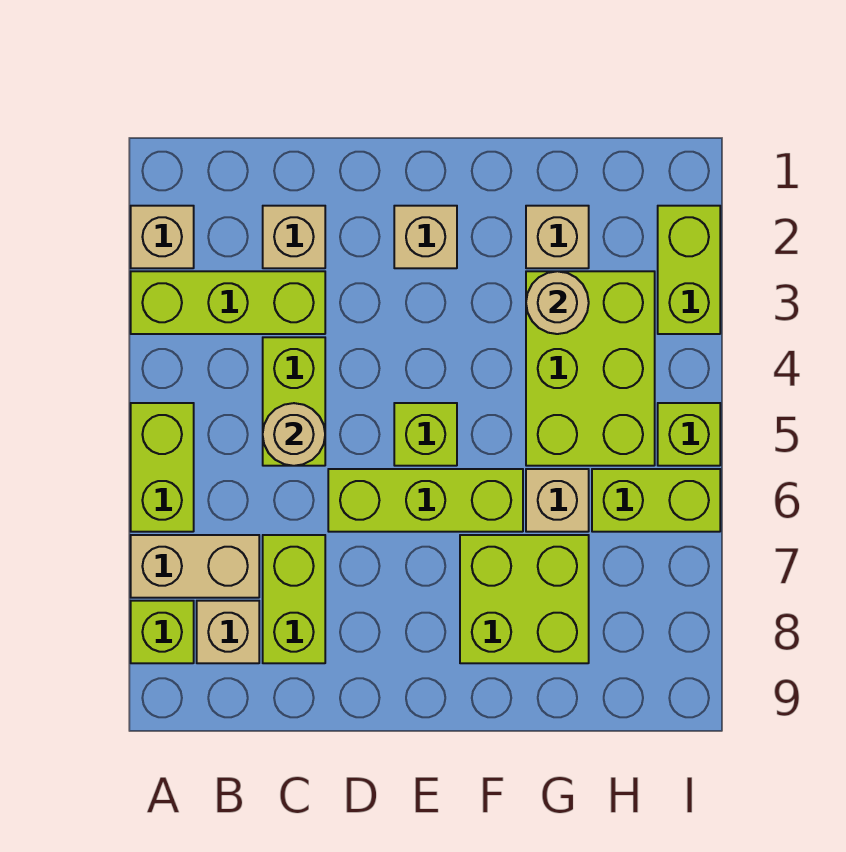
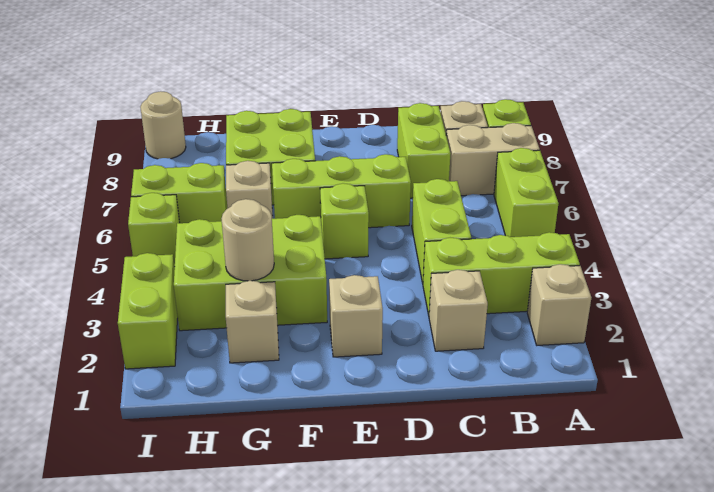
tan 1x1 round brick [263,403,325,466] -> tan 1x1 round brick moved to [140,91,186,159]
lime 2x3 brick [526,271,655,466] -> lime 2x3 brick turned to [174,215,327,331]

